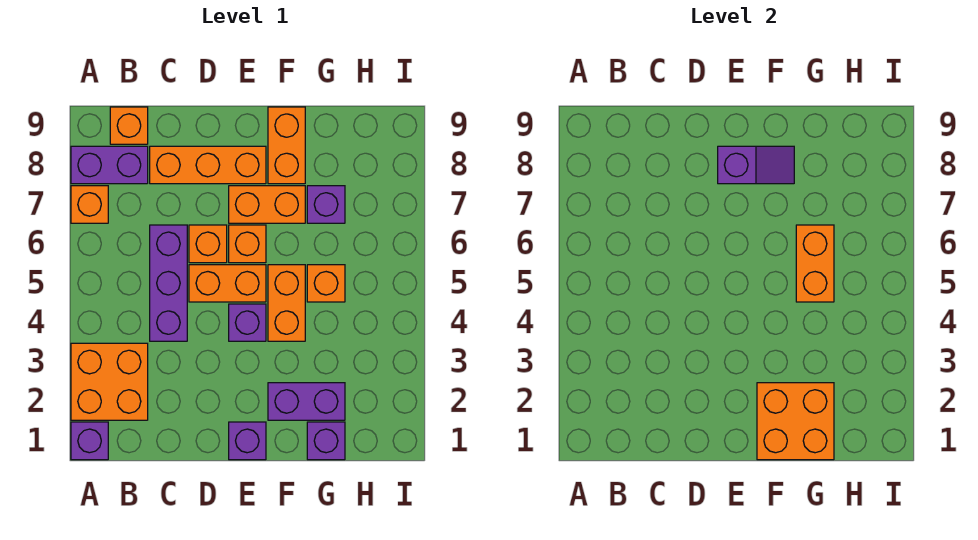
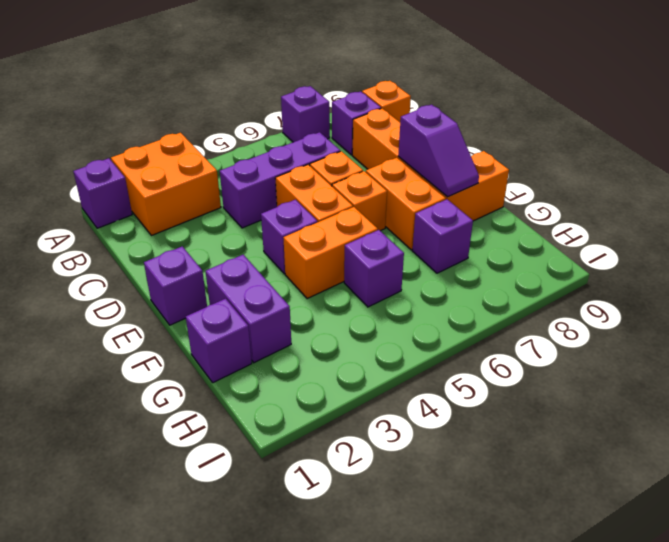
orange 1x1 brick [71,186,108,223] -> purple 1x1 brick [281,86,330,142]
purple 1x2 brick [71,146,148,184] -> purple 1x1 brick [332,91,381,155]
orange 2x2 brick [757,383,834,460] -> none
orange 1x1 brick [307,265,345,302] -> purple 1x1 brick [344,230,404,307]
orange 1x2 brick [796,225,834,302] -> none

